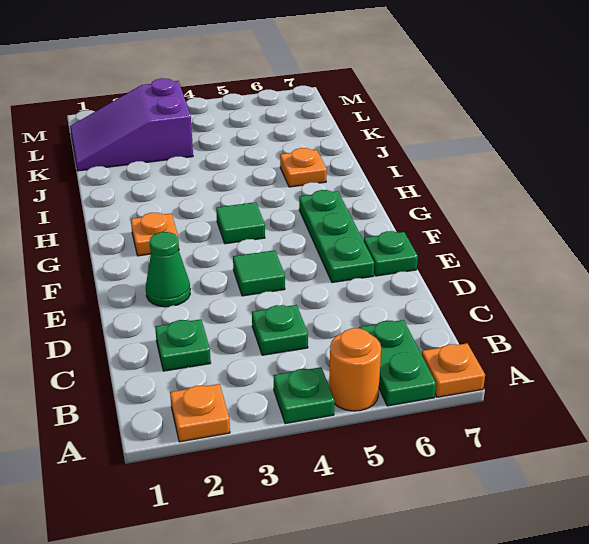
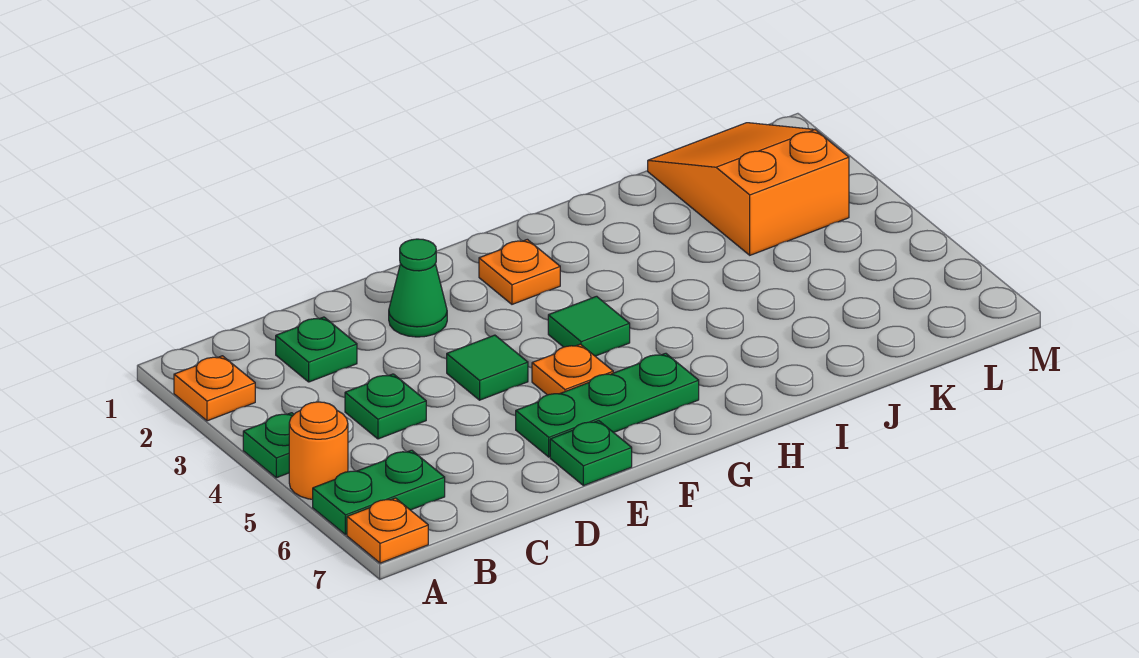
orange 1x1 plate [280,148,327,187] -> orange 1x1 plate moved to [532,344,613,395]
purple 2x3 slope [70,78,193,171] -> orange 2x3 slope [648,123,849,255]

